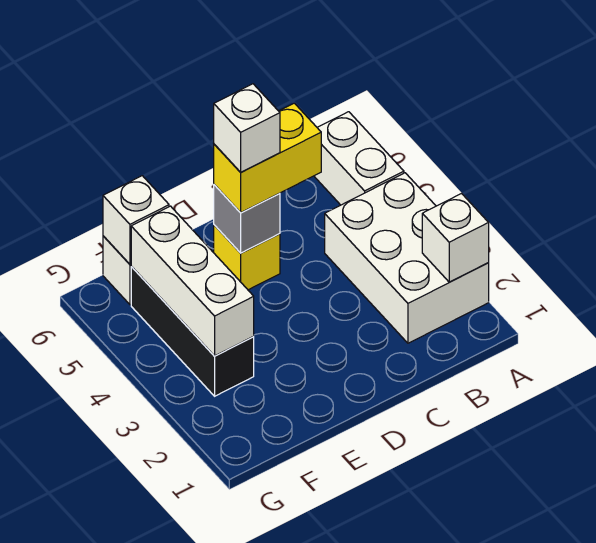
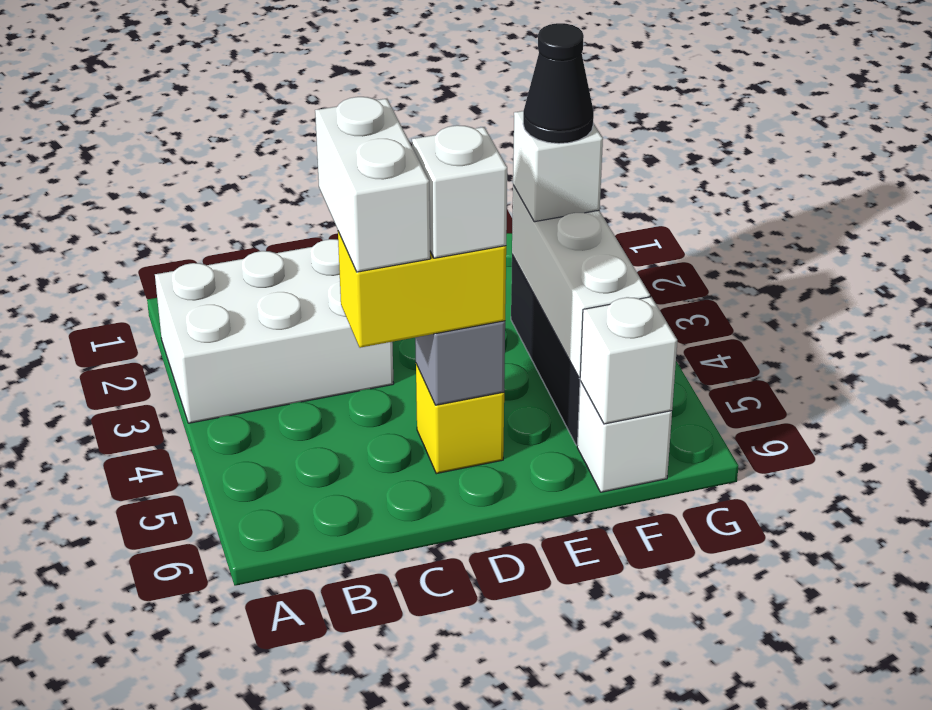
white 2x3 brick [325,173,489,343] -> white 2x3 brick turned to [155,239,394,423]
white 1x1 brick [422,194,489,282] -> white 1x1 brick moved to [513,111,603,222]
white 1x2 brick [314,112,404,205] -> white 1x2 brick moved to [315,97,430,272]
none -> black 1x1 cone [523,23,594,144]

